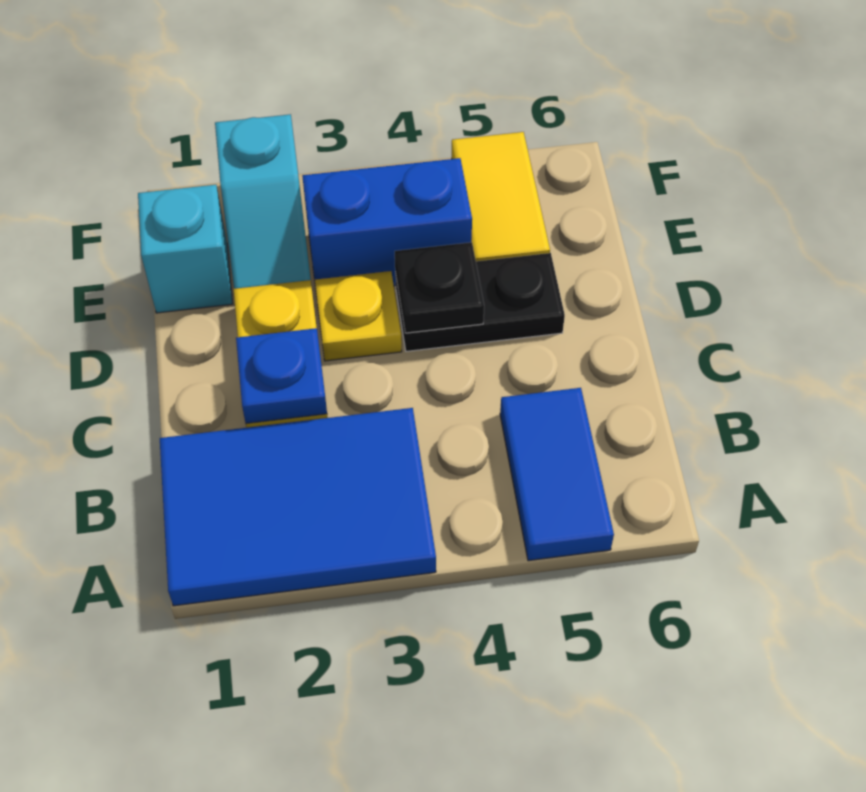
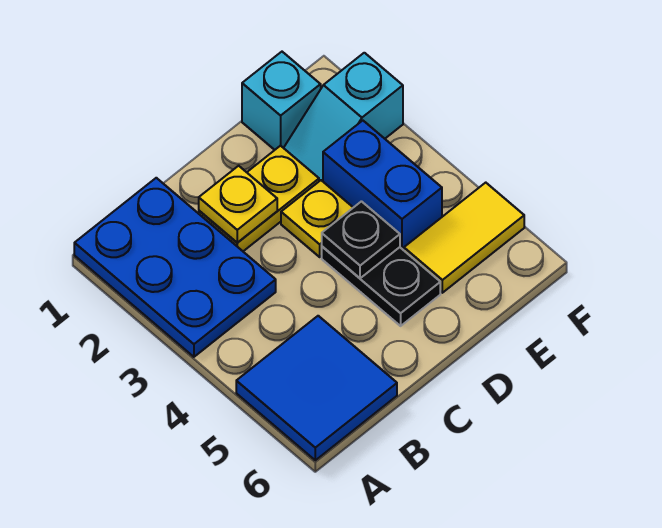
blue 2x3 tile [160,408,436,606] -> blue 2x3 plate [74,178,276,357]
blue 1x2 tile [500,388,614,561] -> blue 2x2 tile [236,316,397,460]
blue 1x1 plate [236,328,327,424] -> yellow 1x1 plate [199,166,277,242]

